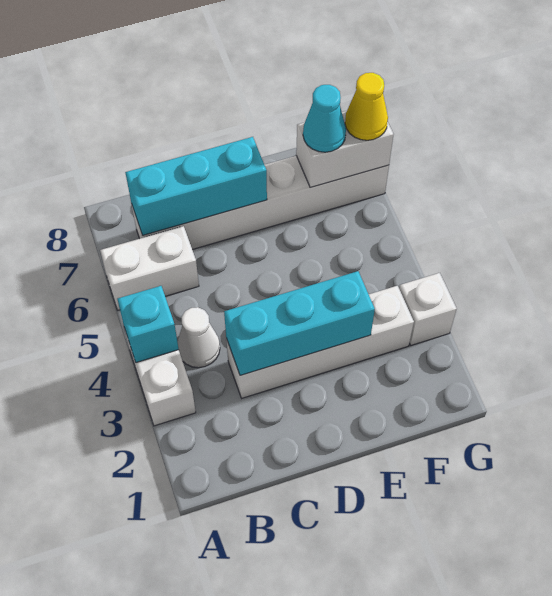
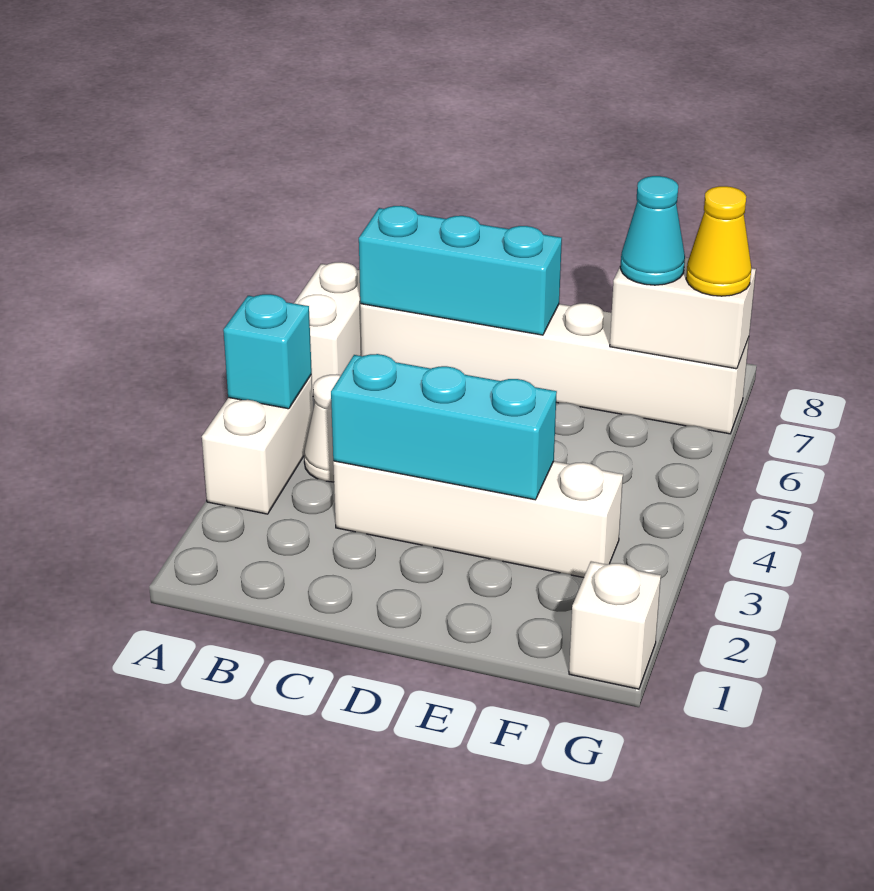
white 1x2 brick [100,226,199,310] -> white 1x2 brick turned to [294,262,362,392]
white 1x1 brick [399,273,457,345] -> white 1x1 brick moved to [569,561,661,689]

